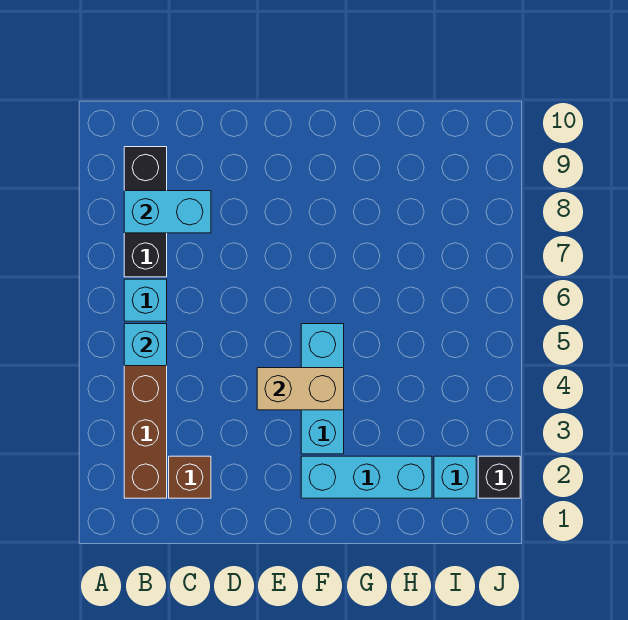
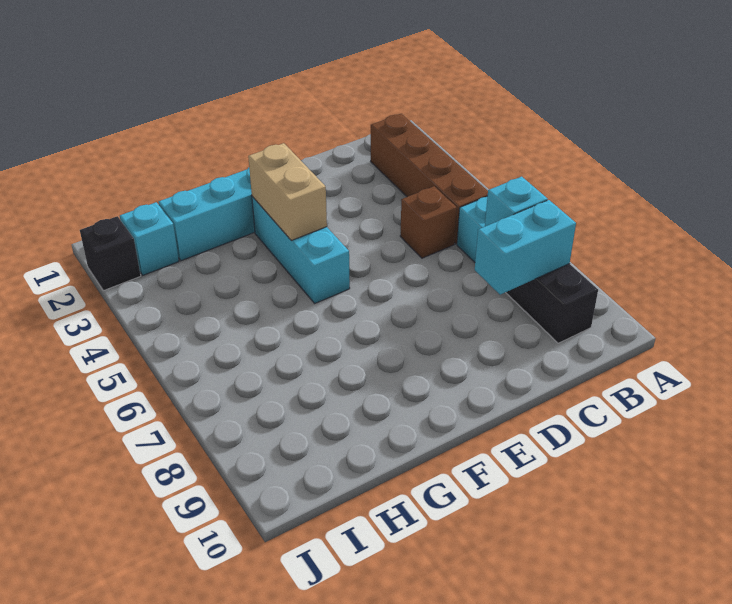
cyan 1x1 brick [124,324,167,366] -> cyan 1x1 brick moved to [485,177,548,226]
brown 1x1 brick [169,456,211,498] -> brown 1x1 brick moved to [400,186,457,258]
tan 1x2 brick [257,368,344,410] -> tan 1x2 brick turned to [248,143,327,240]

